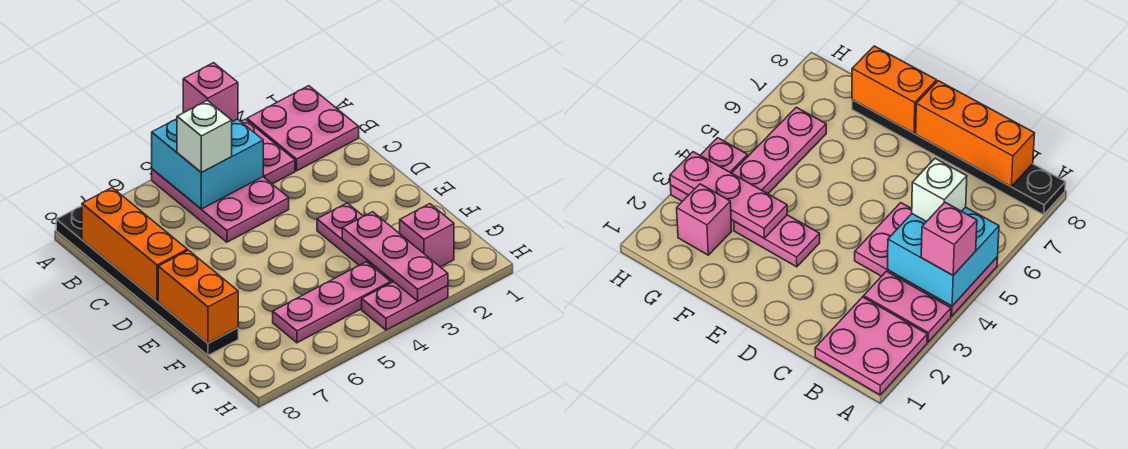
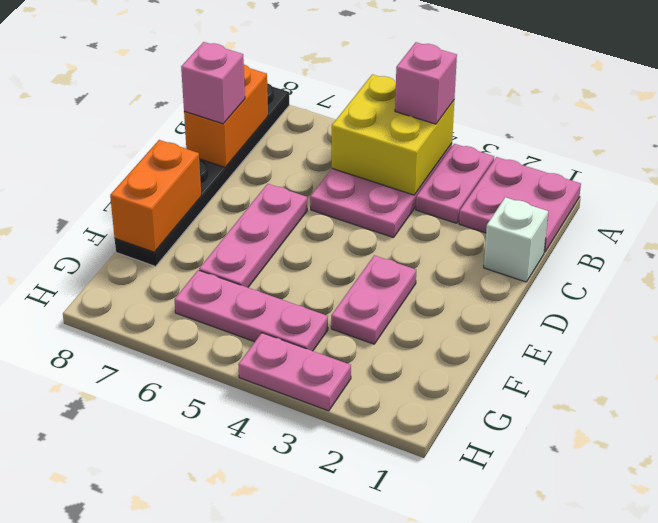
cyan 2x2 brick [152,119,263,209] -> yellow 2x2 brick [332,74,454,195]
white 1x1 brick [177,100,232,172] -> white 1x1 brick moved to [484,197,548,282]
orange 1x3 brick [82,188,187,301] -> orange 1x2 brick [184,65,268,167]
pink 1x3 plate [342,212,448,301] -> pink 1x3 plate moved to [199,184,307,287]
pink 1x1 brick [400,204,454,267] -> pink 1x1 brick moved to [181,42,245,124]

